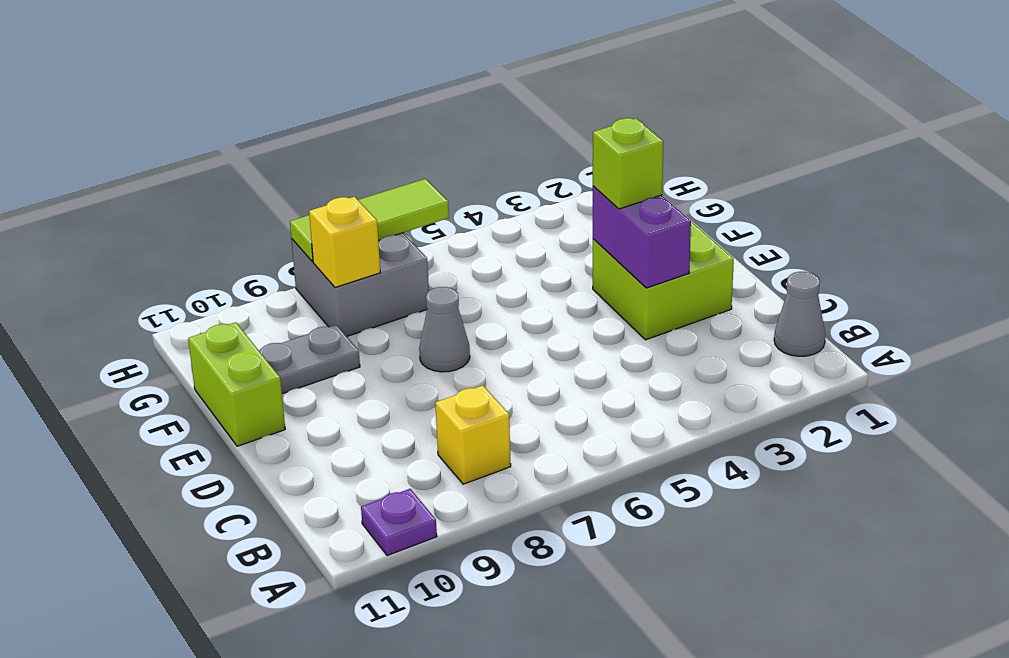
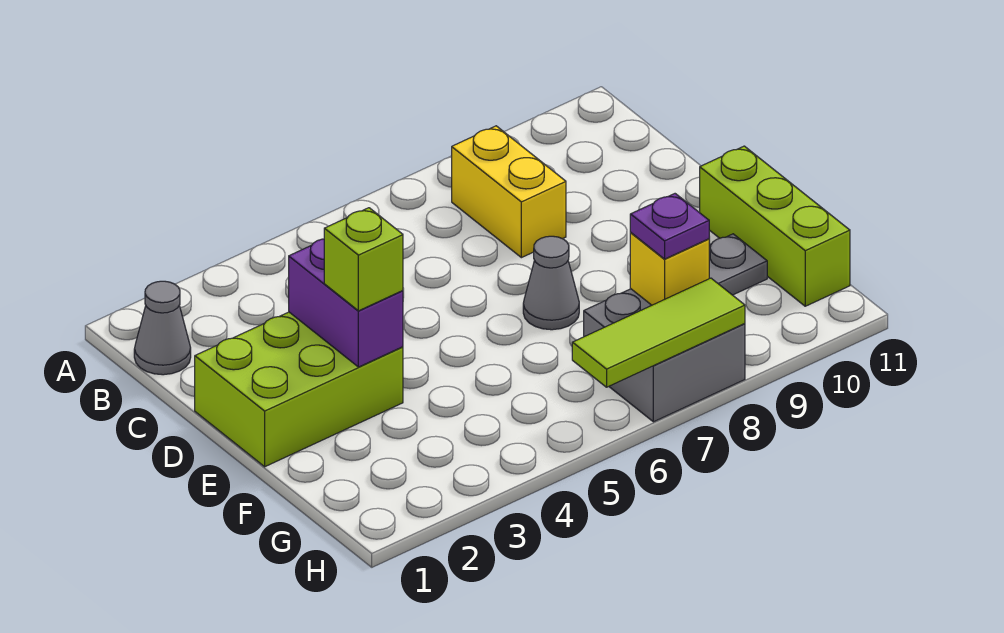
purple 1x1 plate [361,489,437,556] -> purple 1x1 plate moved to [630,194,709,259]
yellow 1x1 brick [435,386,511,484] -> yellow 1x2 brick [452,126,566,258]
lime 2x2 brick [593,222,734,340] -> lime 2x3 brick [195,312,403,467]
lime 1x2 brick [188,322,285,446] -> lime 1x3 brick [700,146,850,306]

